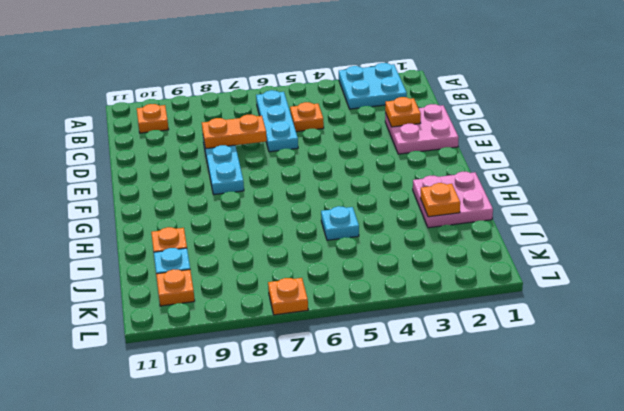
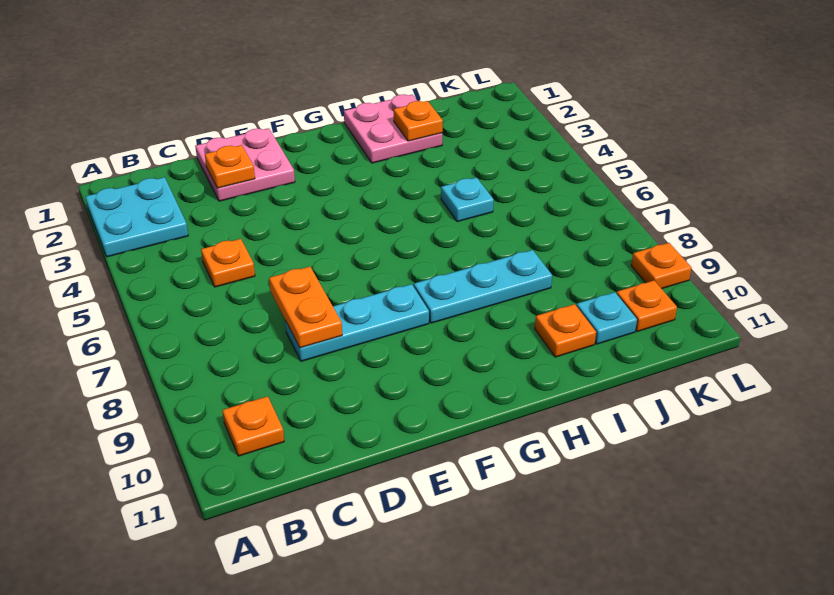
cyan 1x3 plate [256,90,298,152] -> cyan 1x3 plate moved to [414,250,552,323]
orange 1x1 plate [268,278,308,315] -> orange 1x1 plate moved to [631,243,691,289]

